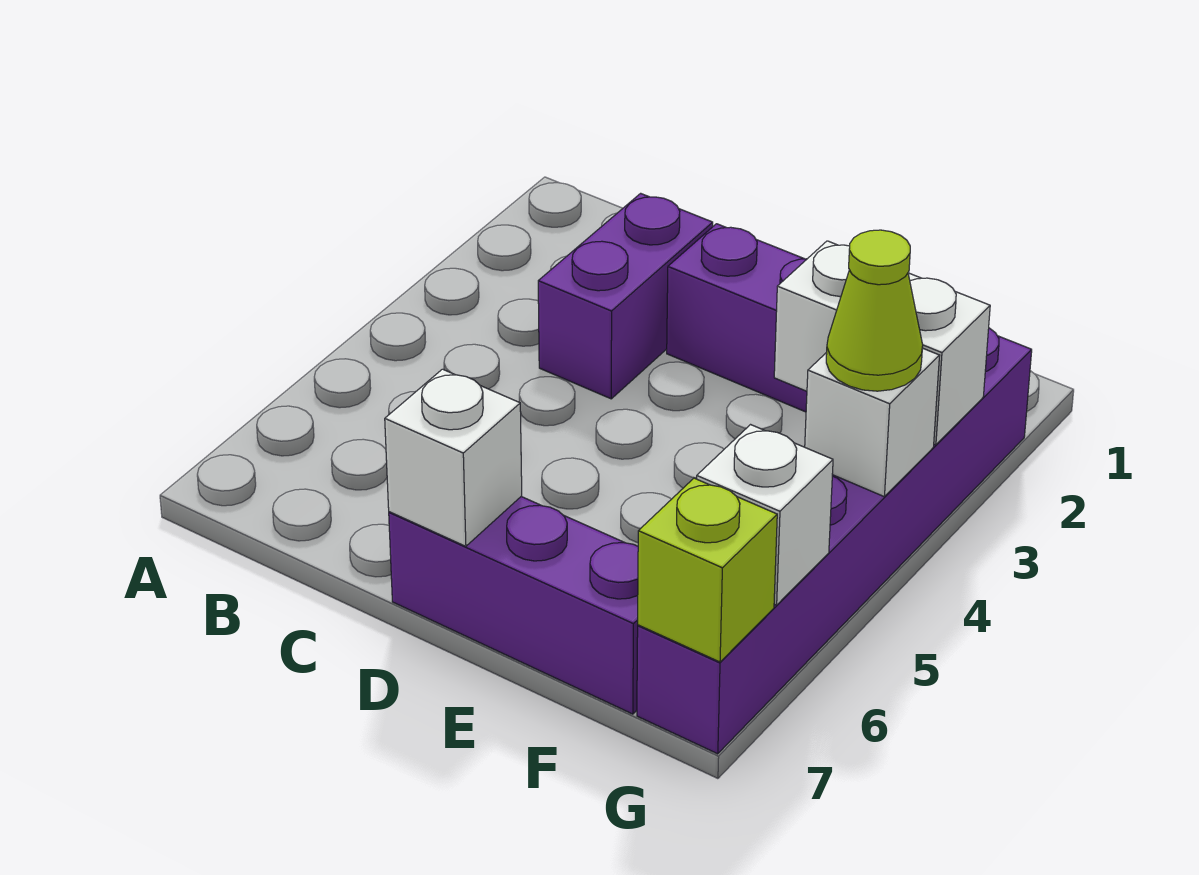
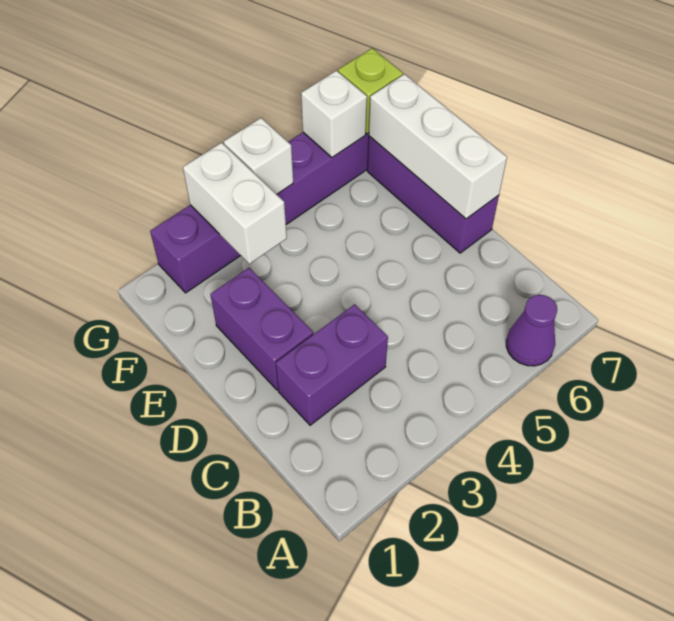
none -> purple 1x1 cone [506,295,557,366]
white 1x1 brick [385,369,522,546] -> white 1x3 brick [369,74,507,219]
lime 1x1 cone [826,230,923,391] -> none

